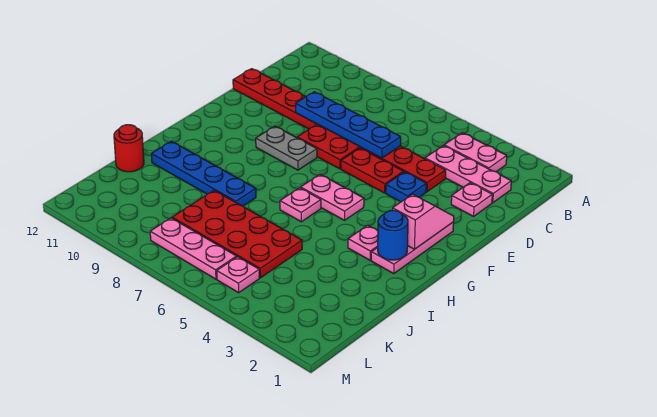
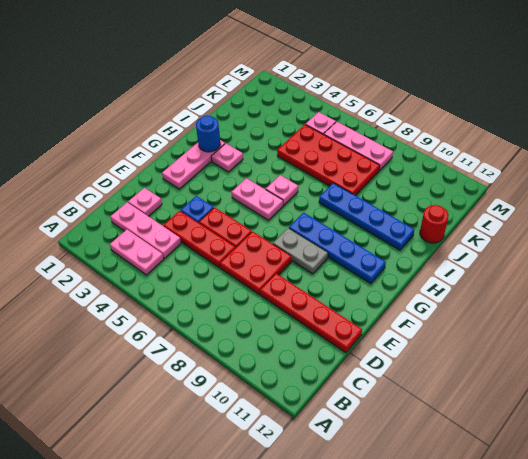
blue 1x4 plate [296,92,401,158] -> blue 1x4 plate moved to [289,213,386,284]
pink 1x2 slope [393,194,454,249] -> none

